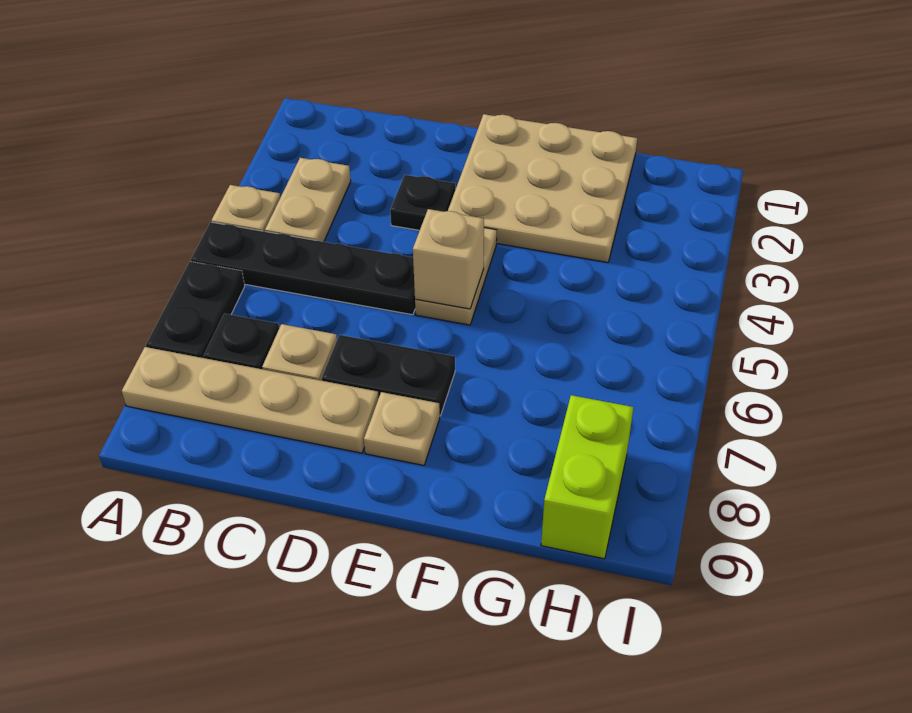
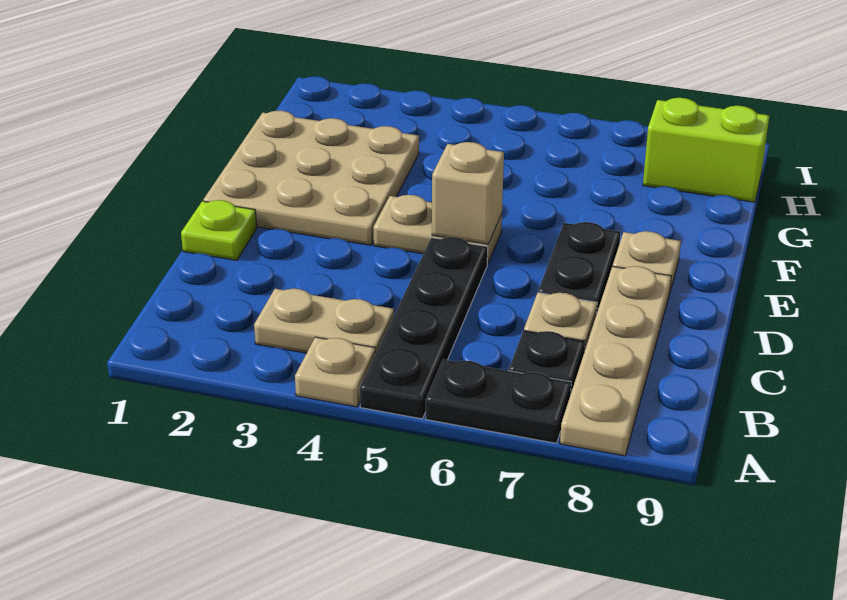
none -> lime 1x1 plate [181,200,257,260]
black 1x1 plate [390,175,455,230] -> none

